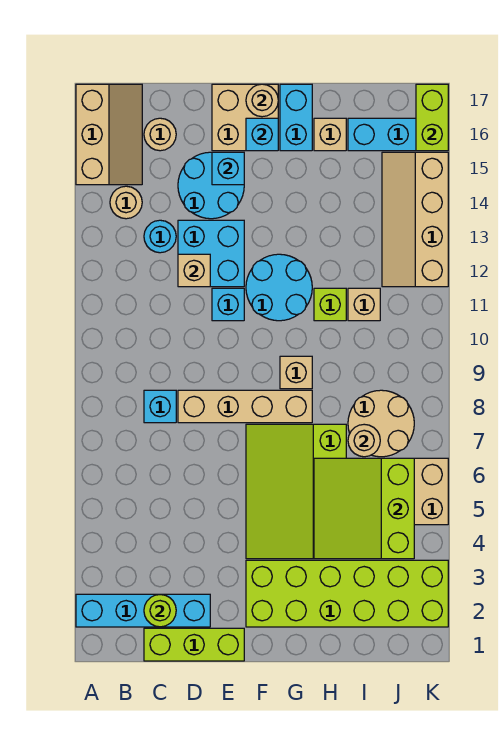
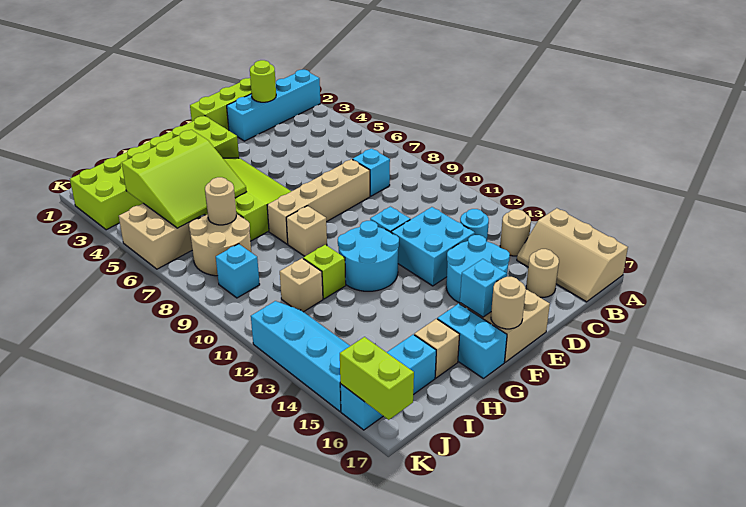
tan 1x1 brick [178,254,210,287] -> none
cyan 1x1 brick [212,152,244,185] -> cyan 1x1 brick moved to [216,244,260,298]
lime 3x3 slope [314,458,414,559] -> lime 3x3 slope turned to [122,130,246,228]
tan 2x4 slope [382,152,448,287] -> cyan 2x4 slope [251,301,350,411]

